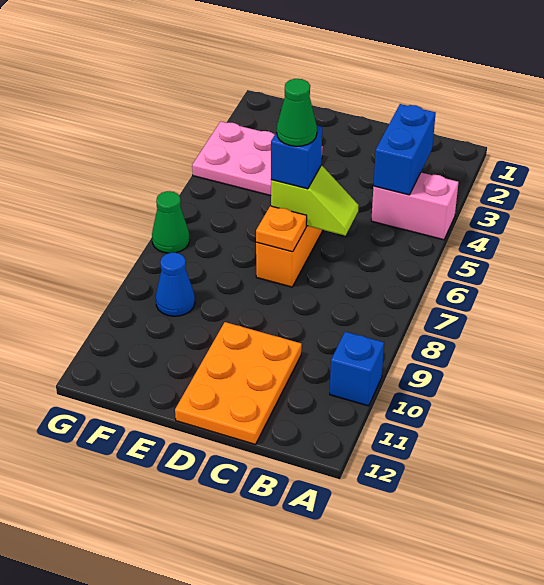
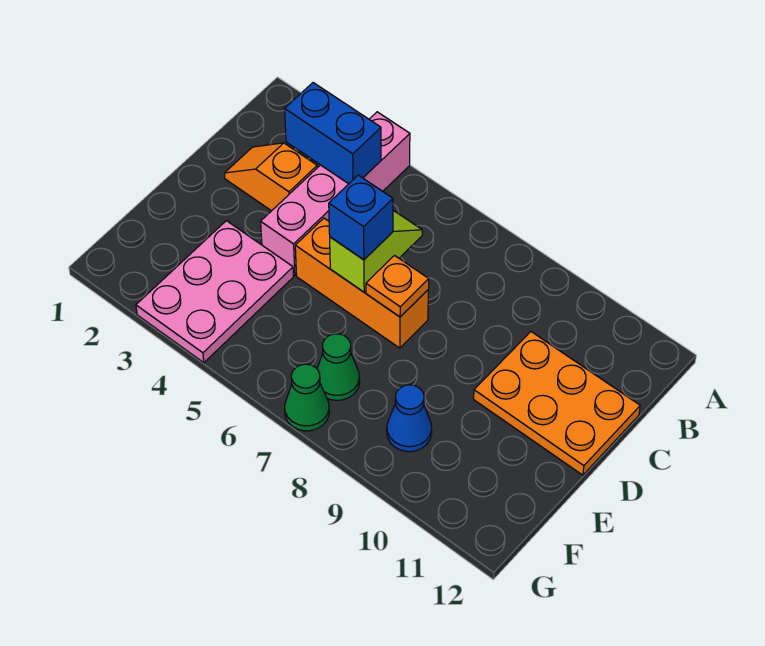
pink 1x2 brick [371,173,458,240] -> pink 1x4 brick [261,112,410,275]
blue 1x1 brick [330,332,384,406] -> none
none -> orange 1x2 slope [224,143,317,211]
green 1x1 cone [277,79,317,146] -> green 1x1 cone moved to [317,334,360,400]

